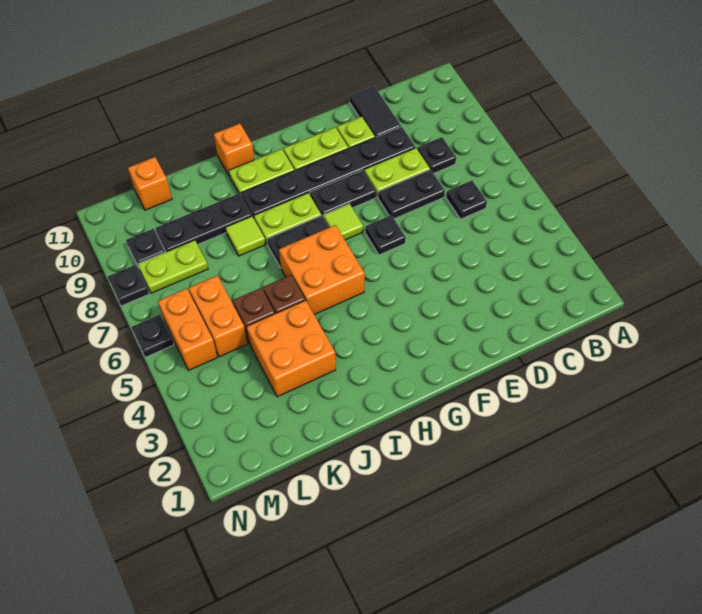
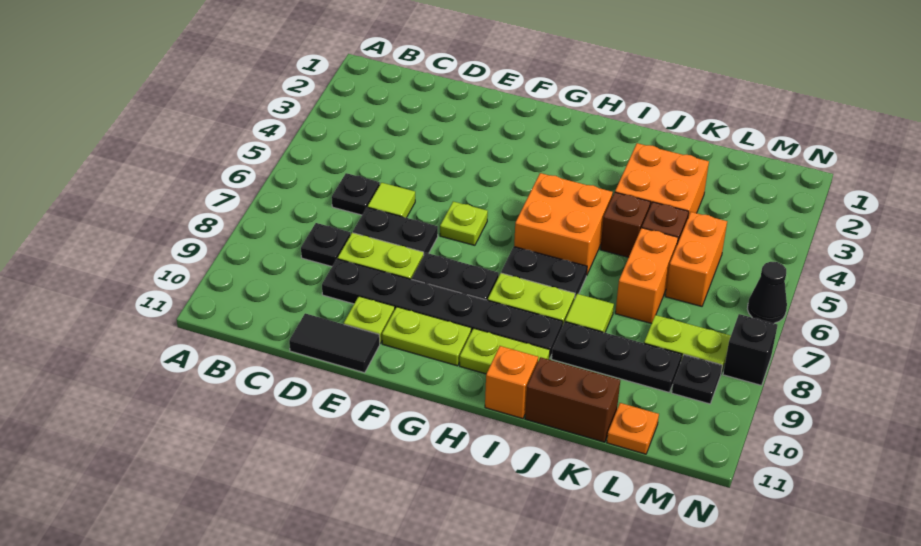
black 1x2 tile [350,86,401,137] -> black 1x2 tile turned to [289,313,380,373]
black 1x1 plate [365,215,406,255] -> lime 1x1 plate [440,201,488,245]
lime 1x1 tile [323,204,363,240] -> lime 1x1 tile moved to [368,183,415,218]
none -> brown 1x2 brick [525,357,620,442]
orange 1x1 brick [128,157,172,210] -> orange 1x1 plate [607,403,659,454]
orange 1x2 brick [158,289,217,370] -> orange 1x2 brick moved to [615,228,678,324]
black 1x1 plate [131,315,174,357] -> black 1x1 cone [747,262,787,323]
black 1x1 plate [108,265,149,306] -> black 1x1 brick [723,314,777,385]

